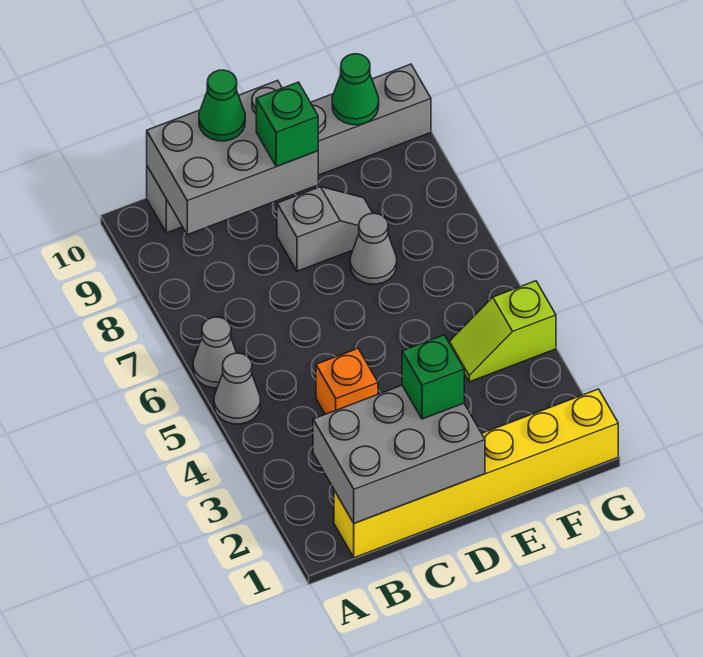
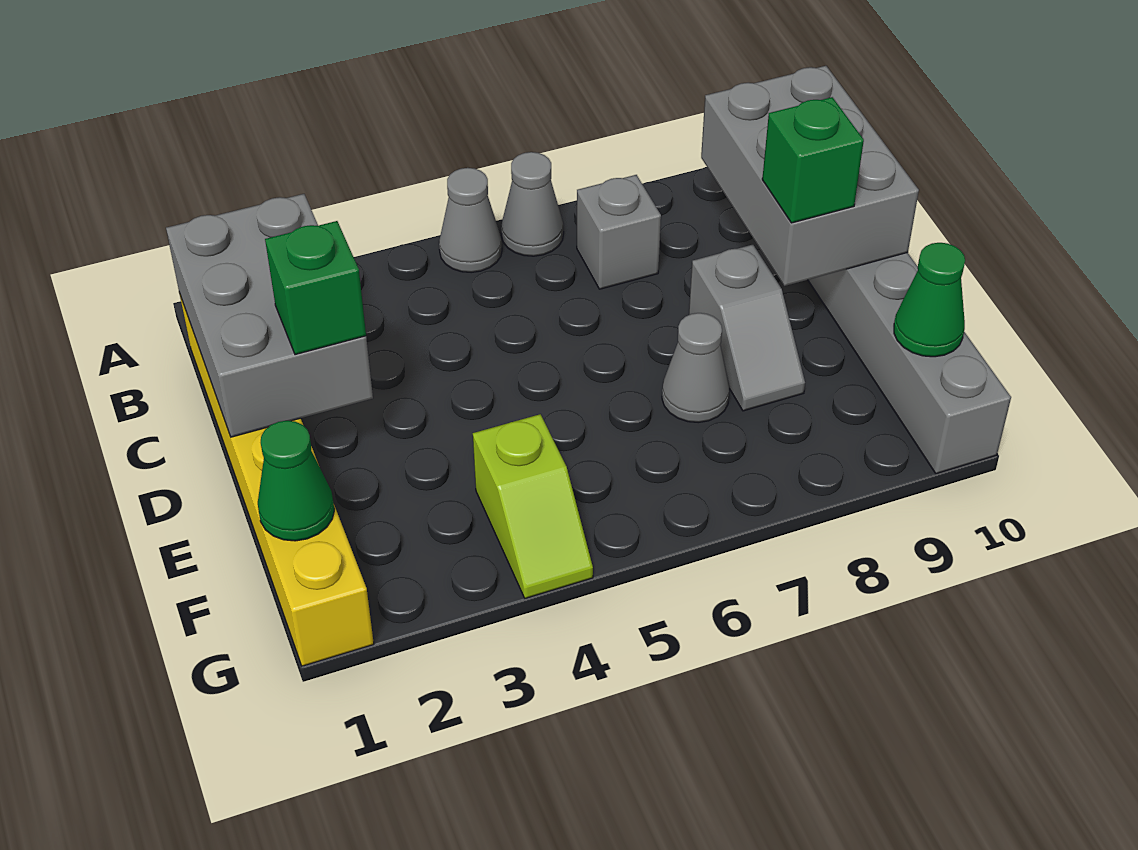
none -> grey 1x1 brick [577,175,661,289]
orange 1x1 brick [316,349,378,414] -> none
green 1x1 cone [199,70,245,141] -> green 1x1 cone moved to [258,421,334,541]
lime 1x2 slope [449,281,556,382] -> lime 1x2 slope turned to [473,414,593,598]

